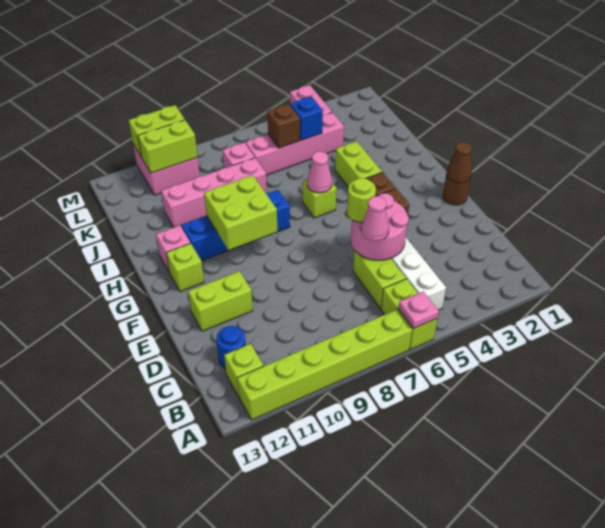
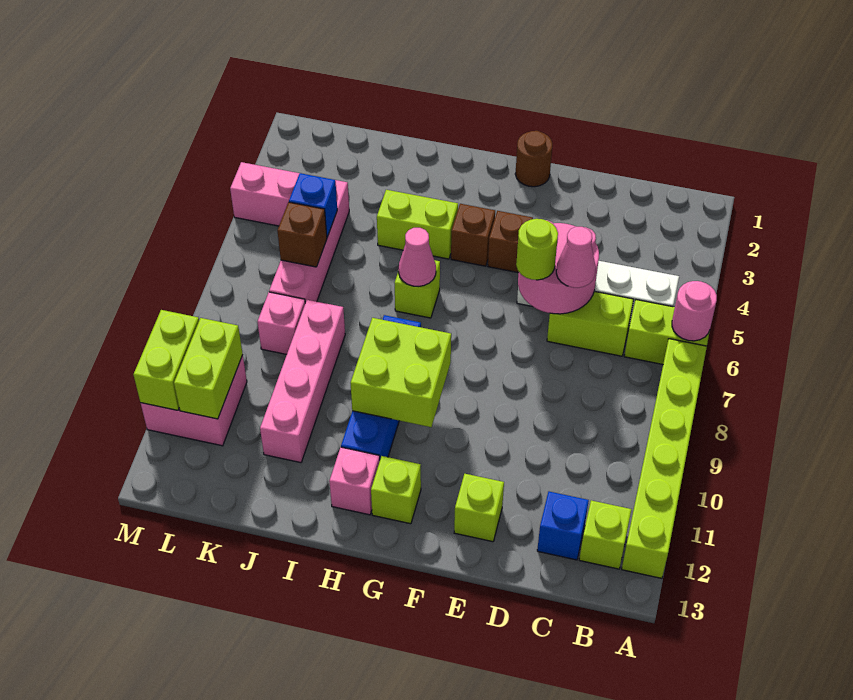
pink 1x1 plate [398,291,439,329] -> pink 1x1 round brick [672,281,717,341]
blue 1x1 round brick [216,326,246,369] -> blue 1x1 brick [537,492,589,560]
lime 1x2 brick [188,271,253,331] -> lime 1x1 brick [454,474,504,542]
brown 1x1 cone [446,142,472,183] -> none

